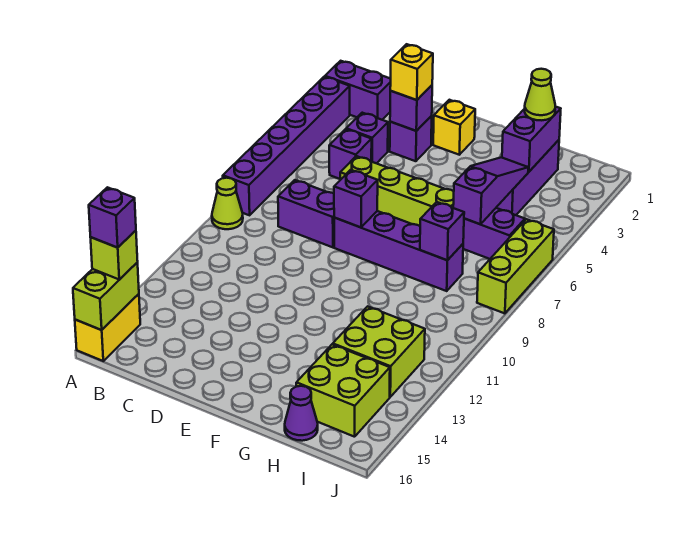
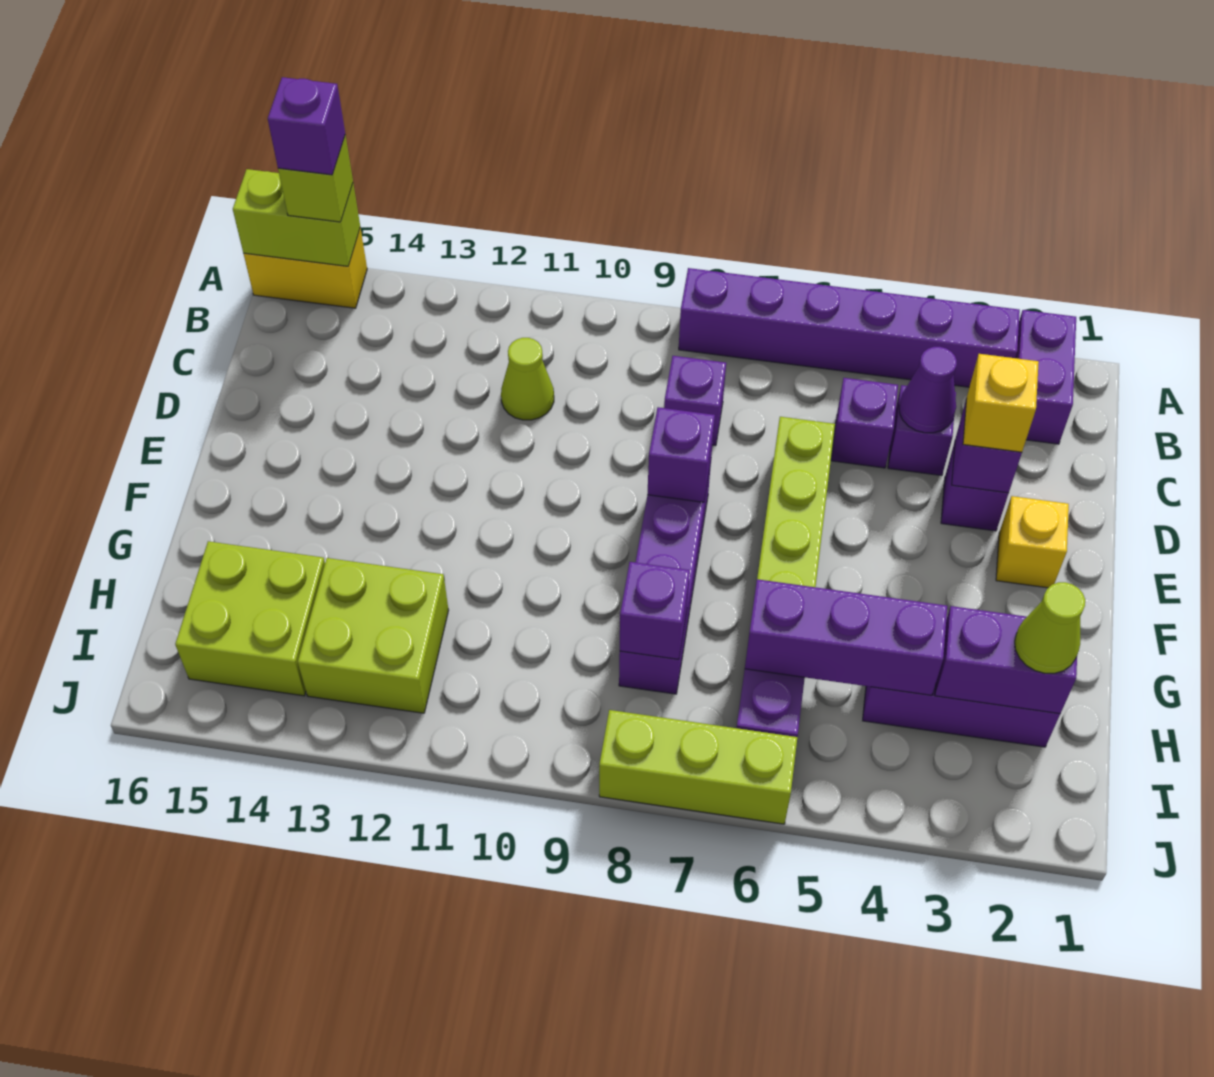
lime 1x1 cone [212,178,243,229] -> lime 1x1 cone moved to [501,338,554,420]
purple 1x2 brick [278,180,334,247] -> purple 1x1 brick [664,356,726,446]
purple 1x3 slope [453,157,528,224] -> purple 1x3 brick [745,579,947,695]
purple 1x1 cone [285,386,318,441] -> purple 1x1 cone moved to [899,347,957,433]

